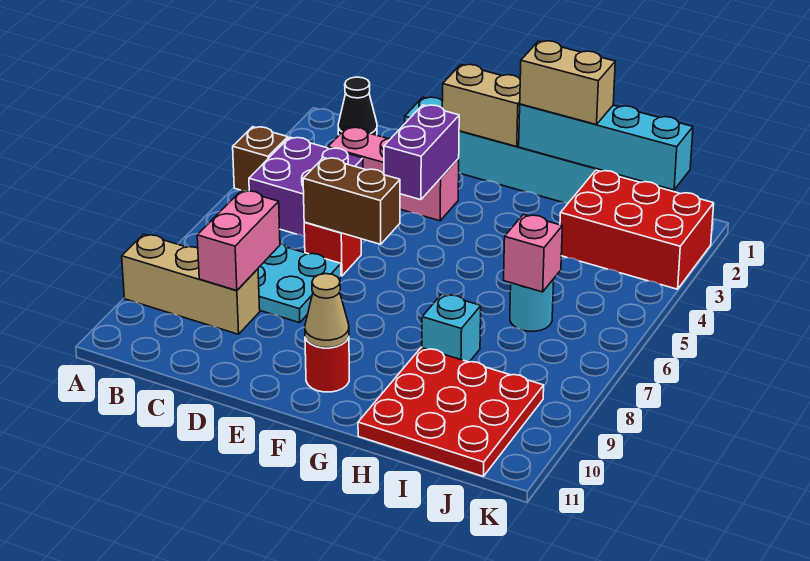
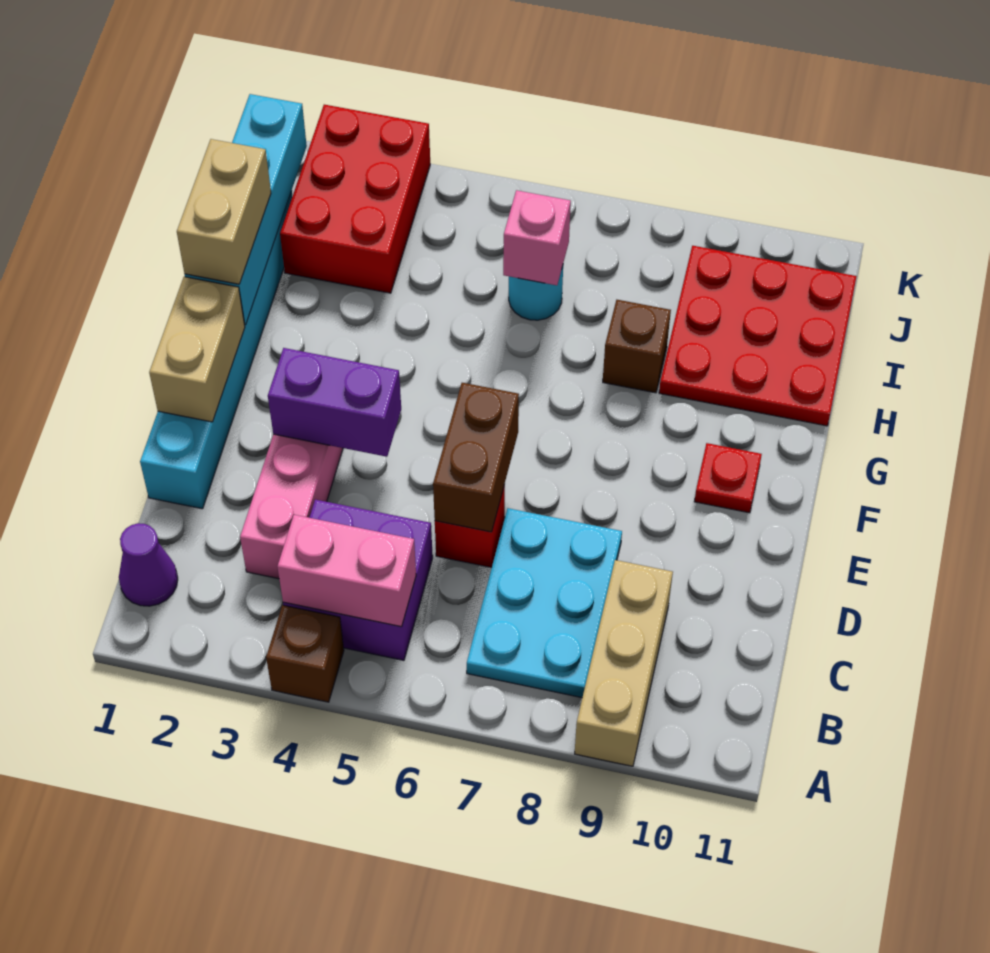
black 1x1 cone [338,77,377,135] -> purple 1x1 cone [119,523,178,606]
pink 1x2 brick [197,190,280,291] -> pink 1x2 brick moved to [277,515,416,627]
red 1x1 round brick [305,337,349,392] -> red 1x1 plate [694,443,762,513]
tan 1x1 cone [305,274,349,348] -> none
cyan 1x1 brick [422,294,481,362] -> brown 1x1 brick [603,300,671,393]

